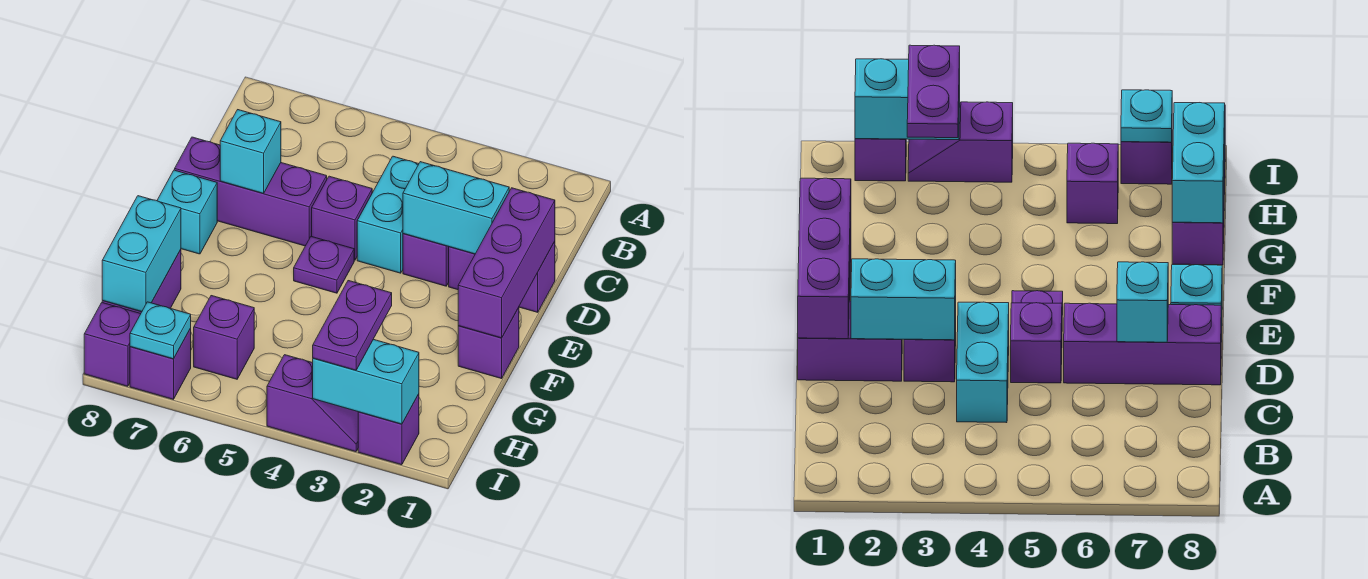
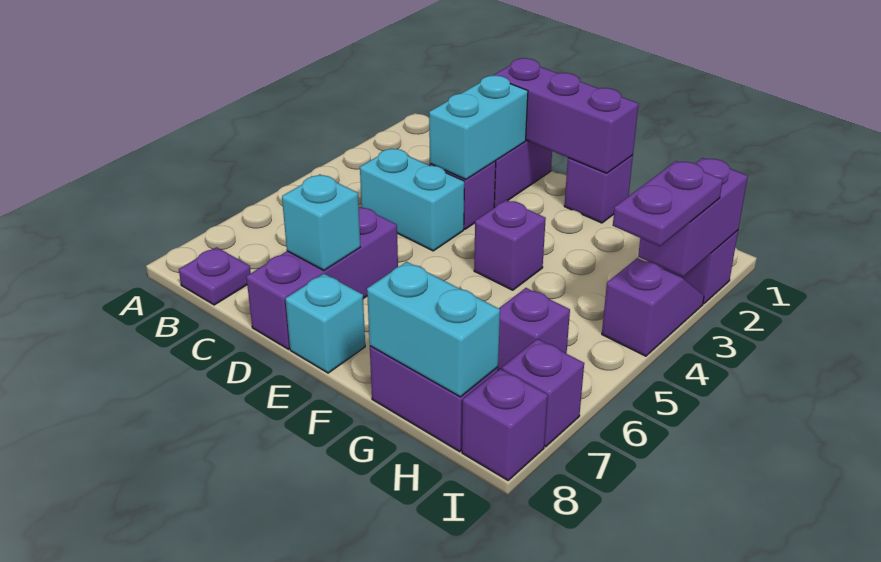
purple 1x1 brick [312,176,372,260] -> purple 1x1 brick moved to [474,200,546,290]
purple 1x1 plate [294,236,354,293] -> purple 1x1 plate moved to [179,247,251,305]
purple 1x2 plate [313,281,392,370] -> purple 1x2 plate turned to [613,161,723,246]
cyan 1x2 brick [313,339,419,424] -> purple 1x2 brick [638,158,748,277]
cyan 1x1 plate [130,302,191,359] -> none

